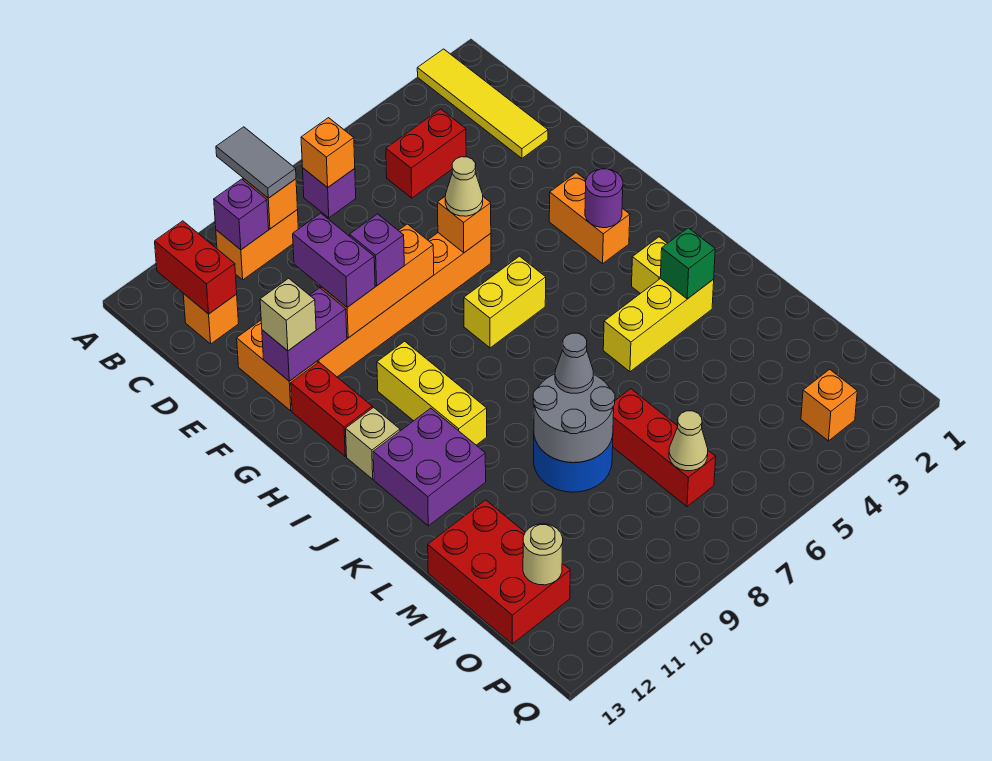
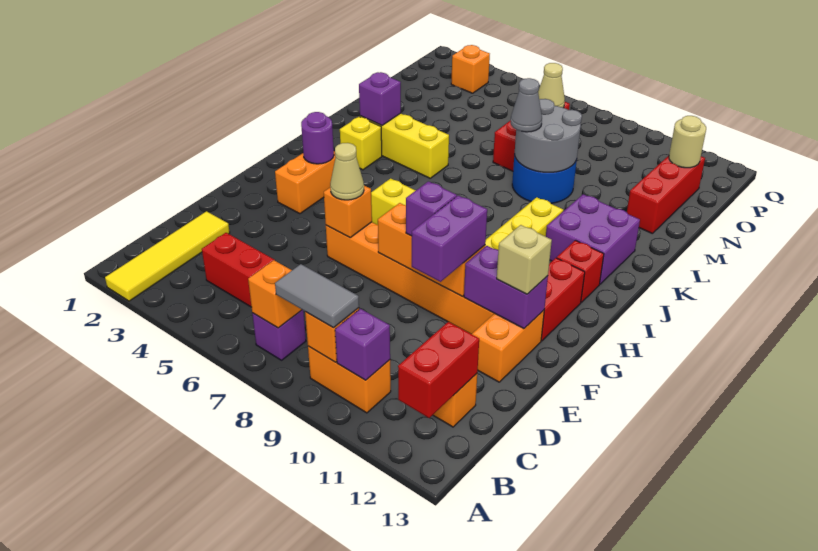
grey 1x2 tile [216,127,296,198] -> grey 1x2 tile turned to [275,264,359,328]
tan 1x1 brick [346,407,400,479] -> red 1x1 brick [557,240,604,302]
green 1x1 brick [660,228,715,299] -> purple 1x1 brick [359,72,401,125]
red 2x3 brick [428,500,570,644] -> red 1x3 brick [627,156,705,234]

